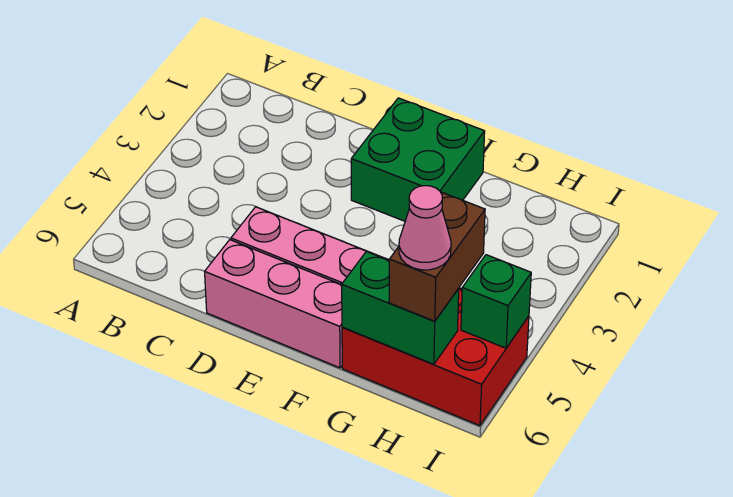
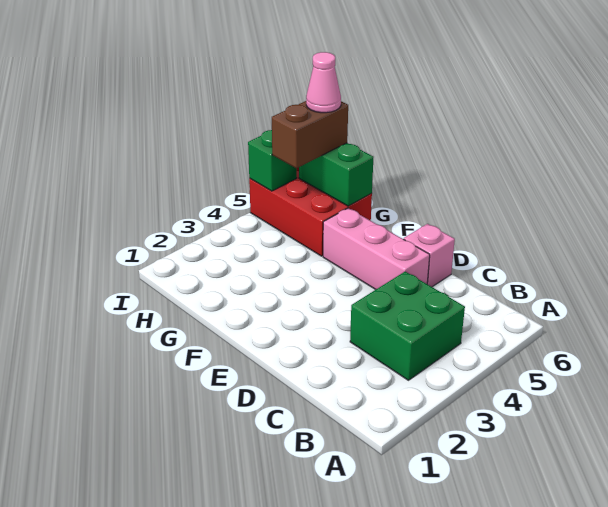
pink 1x3 brick [205,240,342,368] -> pink 1x1 brick [404,224,455,287]
green 2x2 brick [351,98,485,221] -> green 2x2 brick moved to [350,272,465,380]

